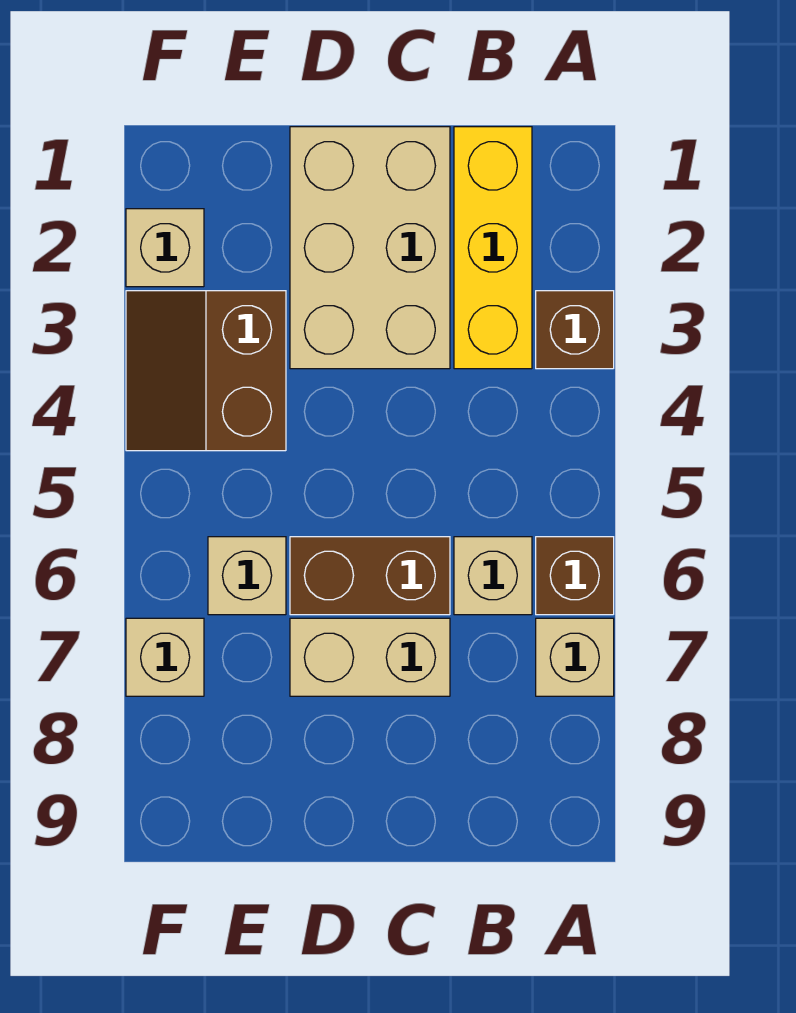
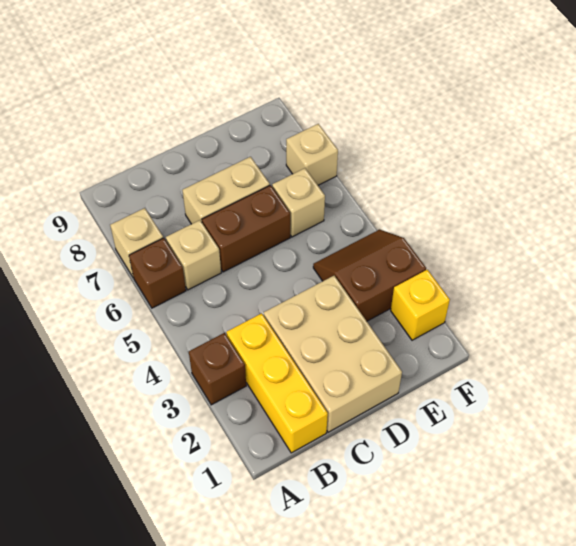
brown 2x2 slope [126,291,286,451] -> brown 2x2 slope turned to [313,229,426,321]
tan 1x1 brick [126,209,204,287] -> yellow 1x1 brick [391,270,450,340]

